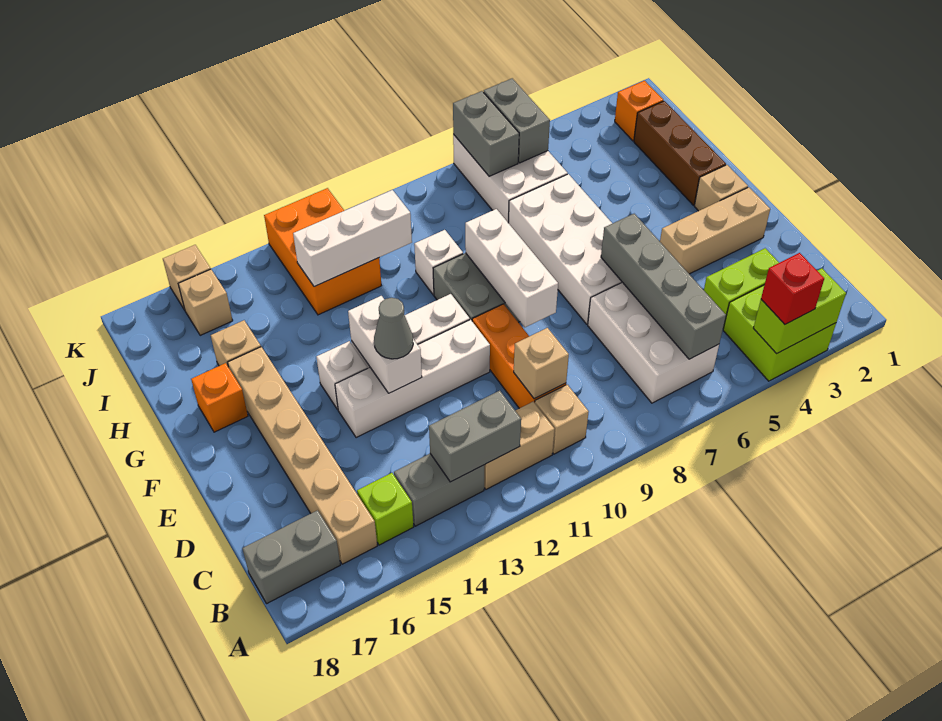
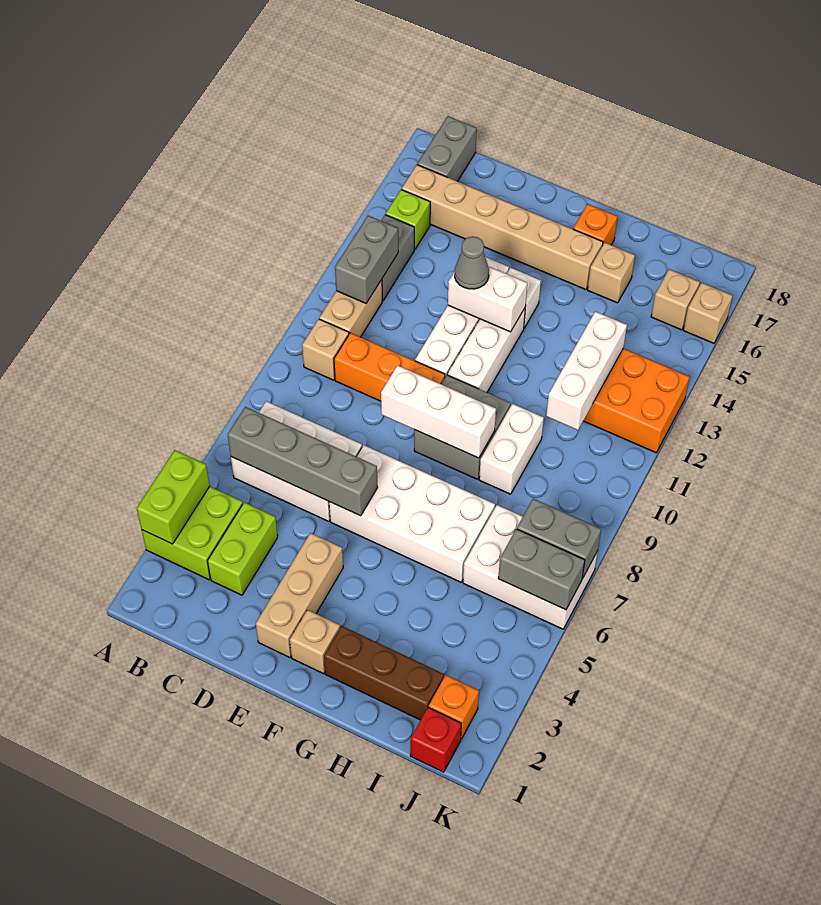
red 1x1 brick [761,253,824,324] -> red 1x1 brick moved to [410,707,461,772]
tan 1x1 brick [514,328,569,399] -> none
white 1x1 brick [414,230,463,295] -> white 1x2 brick [479,404,544,494]

